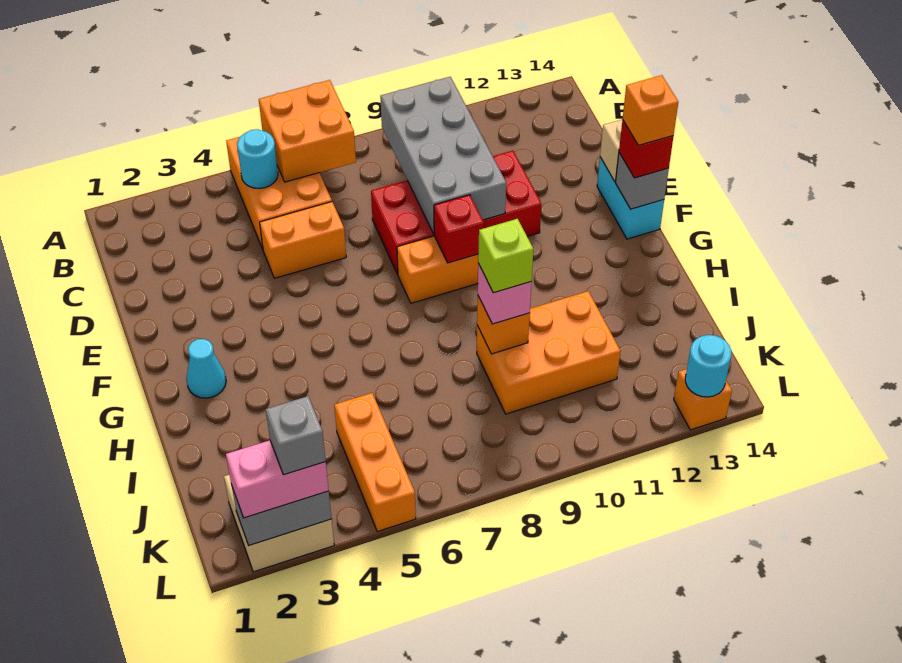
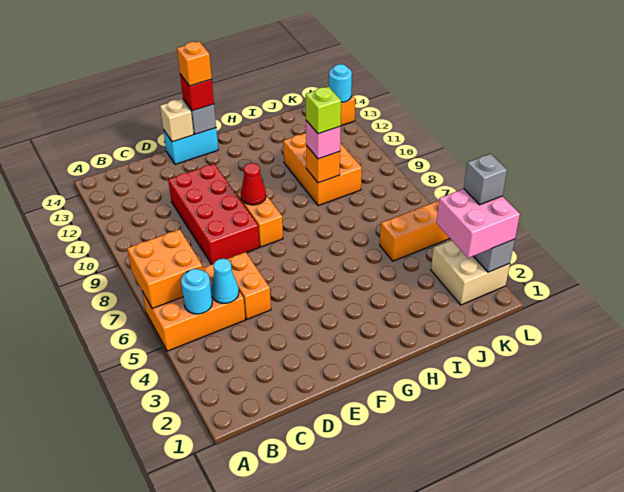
grey 2x4 brick [380,77,506,234] -> none
red 1x1 brick [434,195,484,263] -> red 1x1 cone [241,163,266,205]
cyan 1x1 cone [186,339,226,398] -> cyan 1x1 cone moved to [211,259,239,303]
pink 1x2 brick [226,440,329,518] -> pink 2x2 brick [436,189,520,258]

